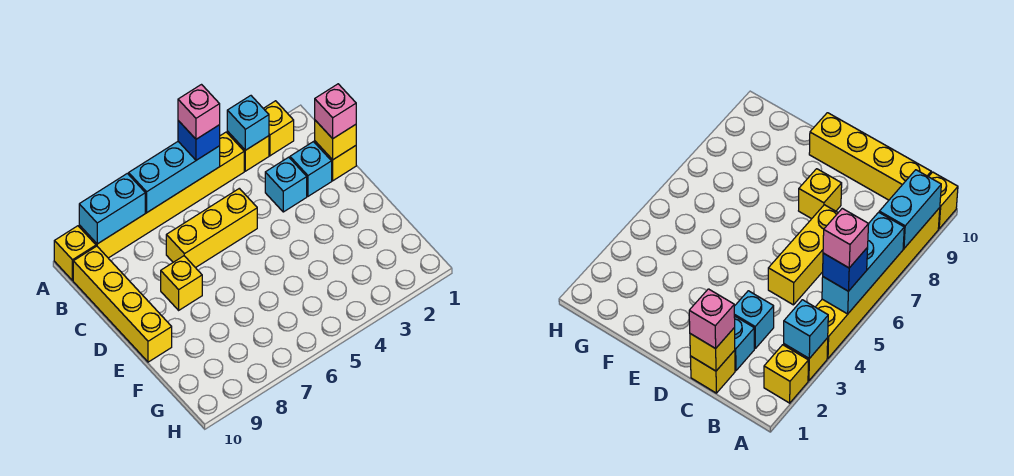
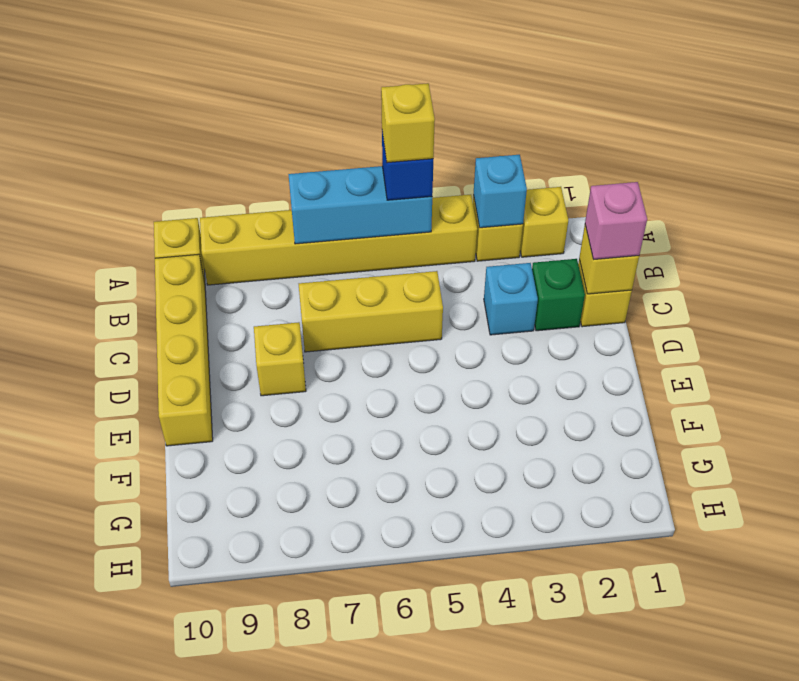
pink 1x1 brick [178,85,220,139] -> yellow 1x1 brick [381,83,435,163]
cyan 1x2 brick [79,173,145,244] -> none
cyan 1x1 brick [290,142,332,196] -> green 1x1 brick [532,259,585,331]

